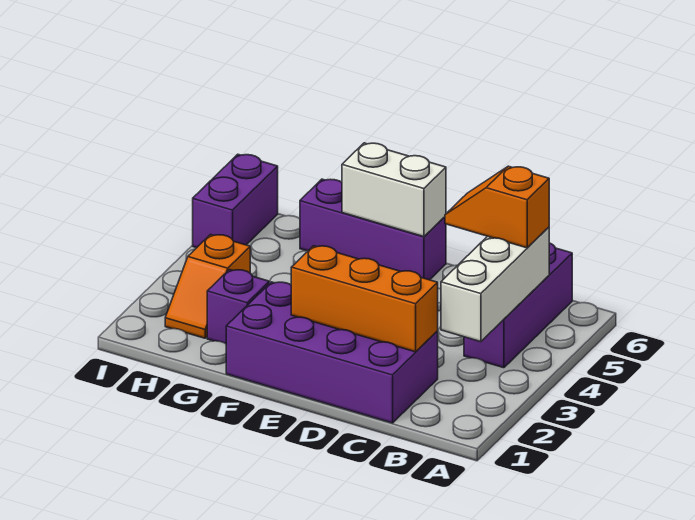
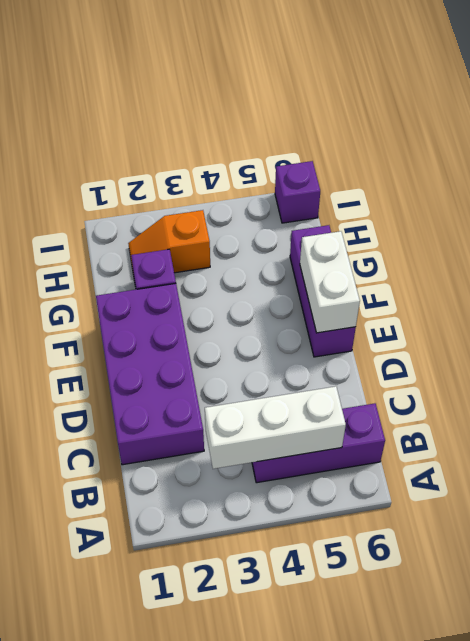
orange 1x2 slope [445,166,549,248] -> none
orange 1x3 brick [291,246,438,352] -> none
purple 1x2 brick [193,154,278,248] -> purple 1x1 brick [275,161,320,223]

